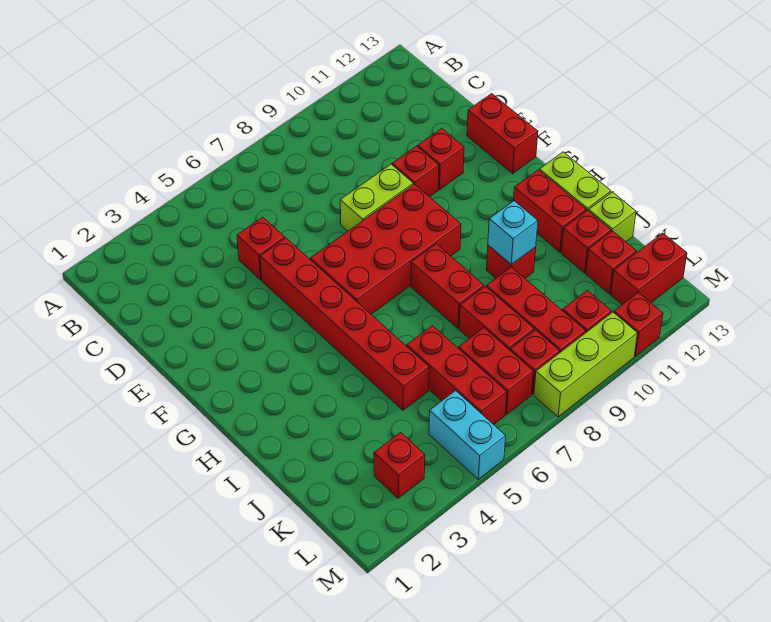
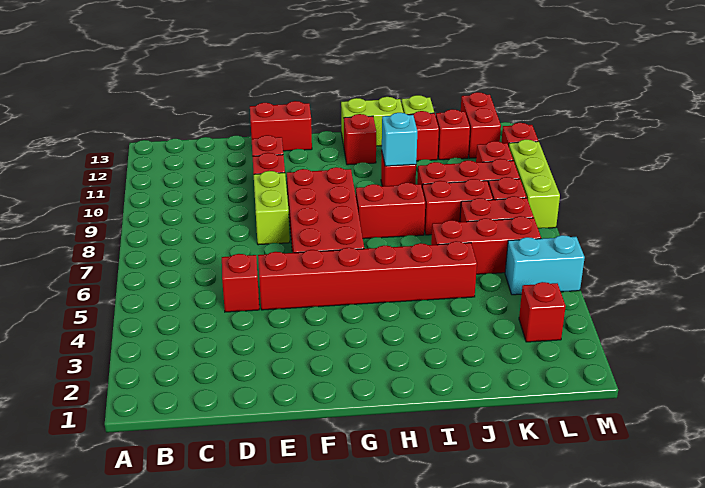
red 1x2 brick [514,170,586,252] -> red 1x1 brick [344,114,376,165]

